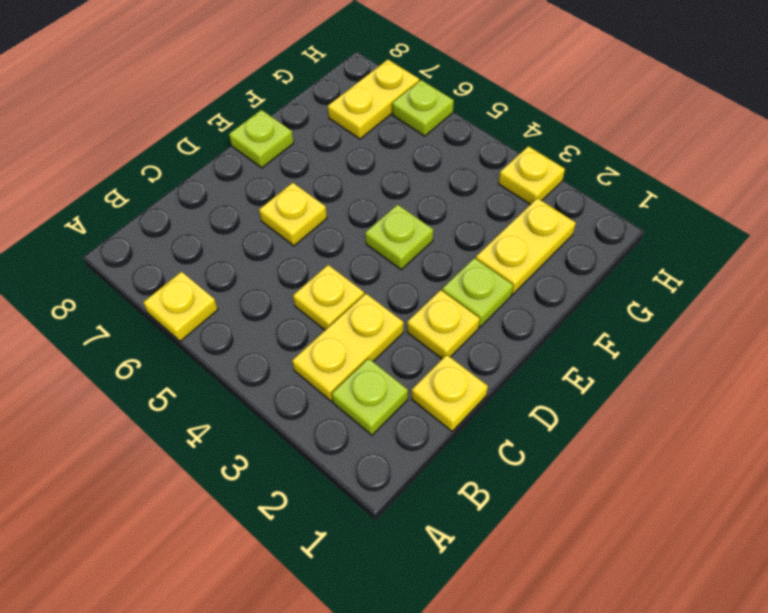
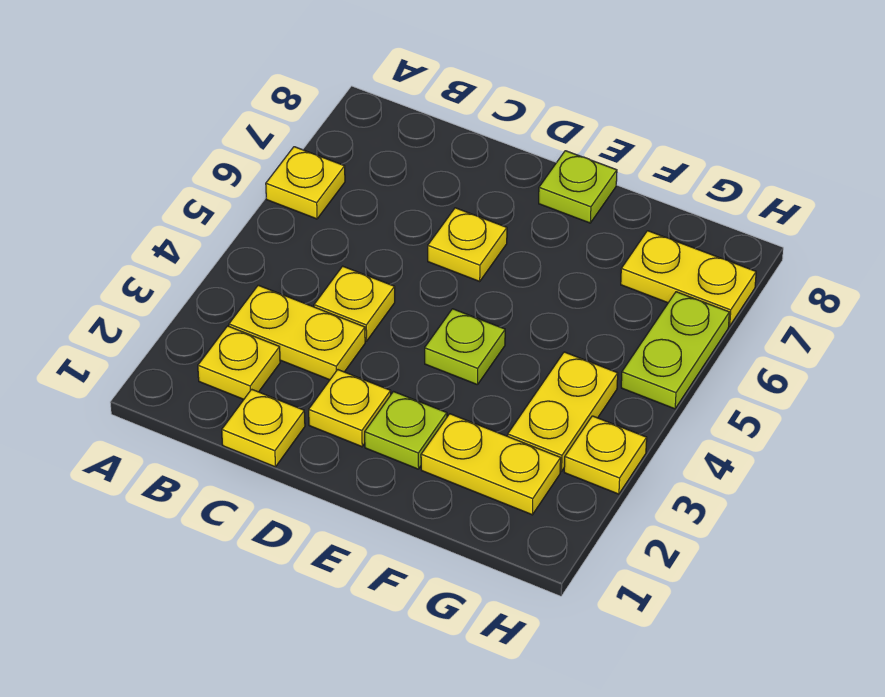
lime 1x1 plate [332,358,408,435] -> yellow 1x1 plate [198,326,280,399]
none -> yellow 1x2 plate [508,352,618,471]
lime 1x1 plate [392,80,454,136] -> lime 1x2 plate [621,292,729,409]

